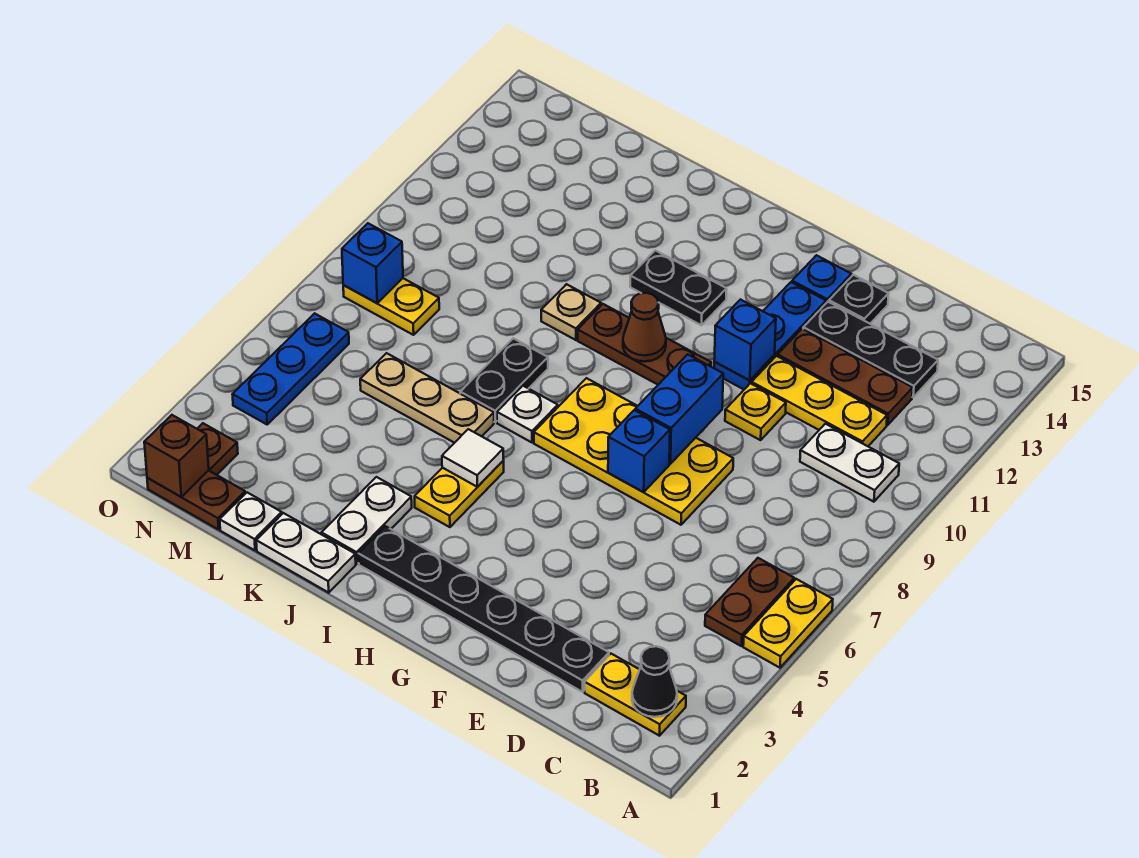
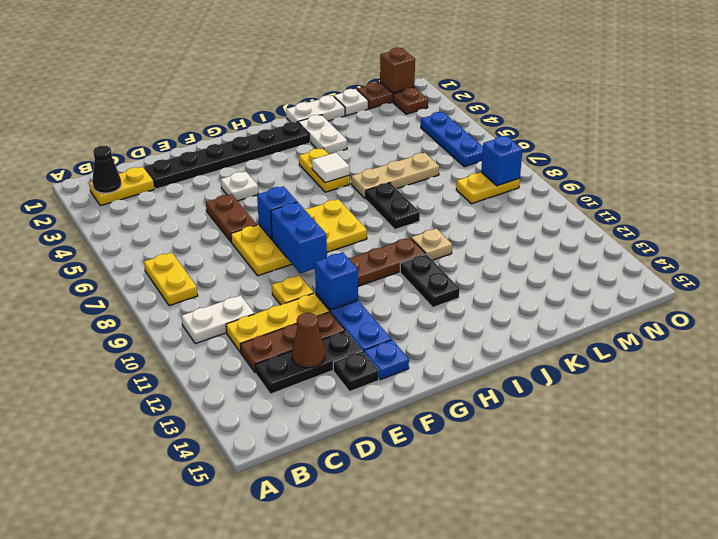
yellow 1x2 plate [743,579,833,668] -> yellow 1x2 plate moved to [144,253,198,306]
brown 1x2 plate [705,558,794,646] -> brown 1x2 plate moved to [206,194,257,242]
brown 1x1 cone [623,293,666,362] -> brown 1x1 cone moved to [292,313,325,368]
black 1x2 plate [630,250,727,325] -> black 1x2 plate turned to [400,254,460,307]
white 1x1 plate [497,386,558,442] -> white 1x1 plate moved to [221,172,258,201]

